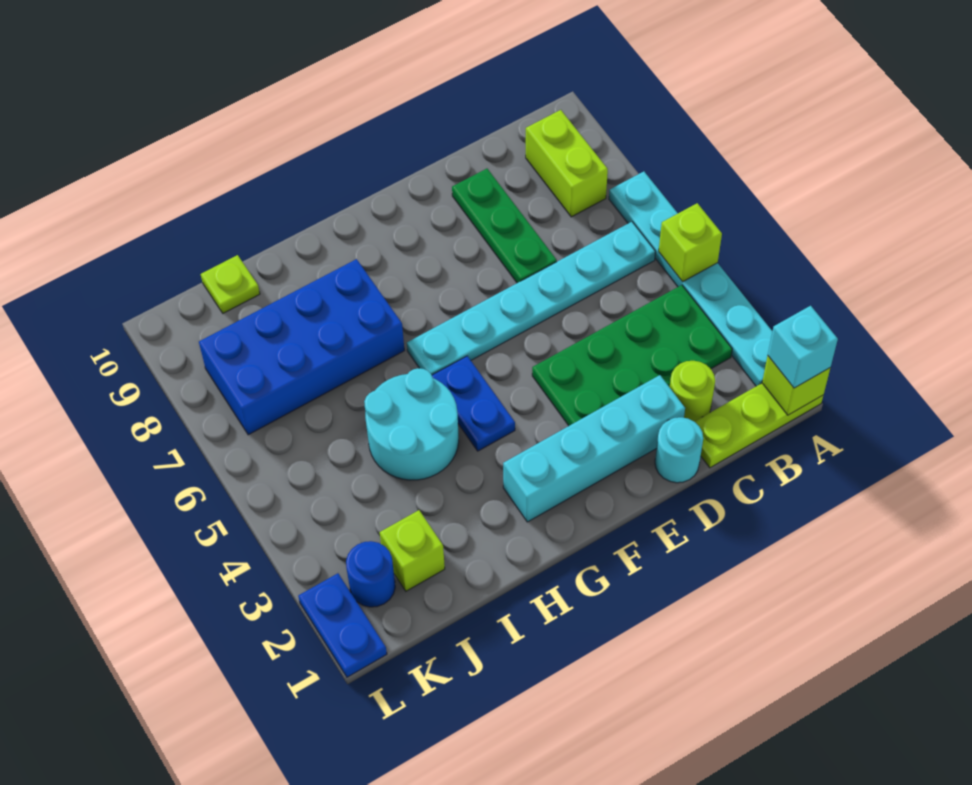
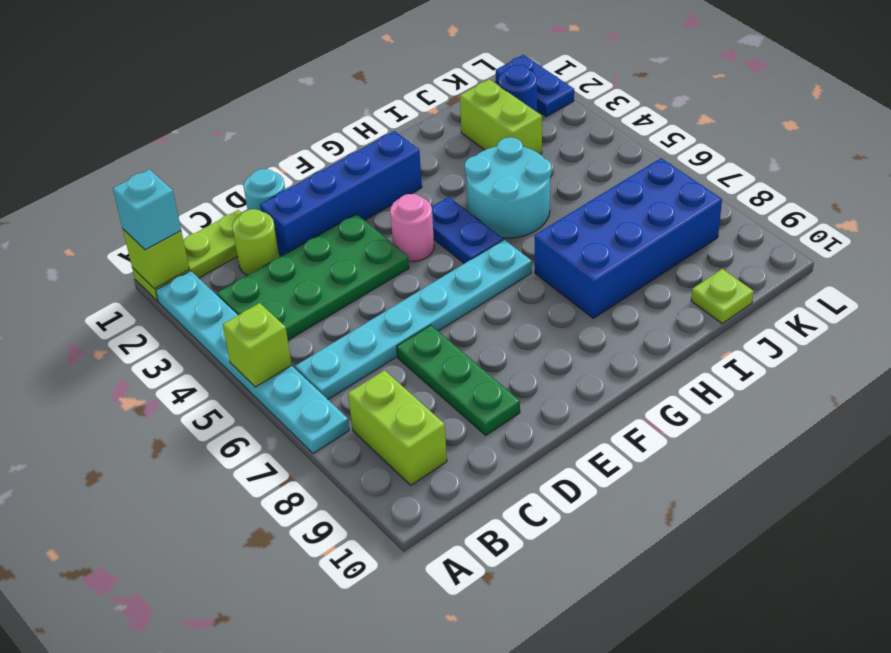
cyan 1x4 brick [503,375,685,522] -> blue 1x4 brick [260,131,422,256]
none -> pink 1x1 round brick [390,194,434,262]
lime 1x1 brick [380,510,445,591] -> lime 1x2 brick [460,79,542,154]

